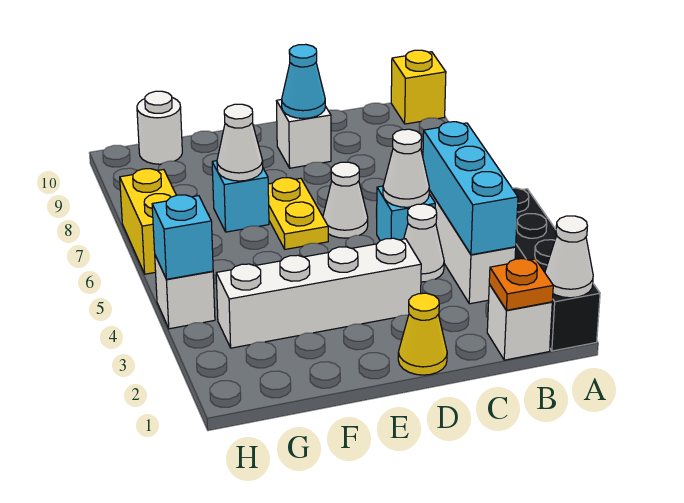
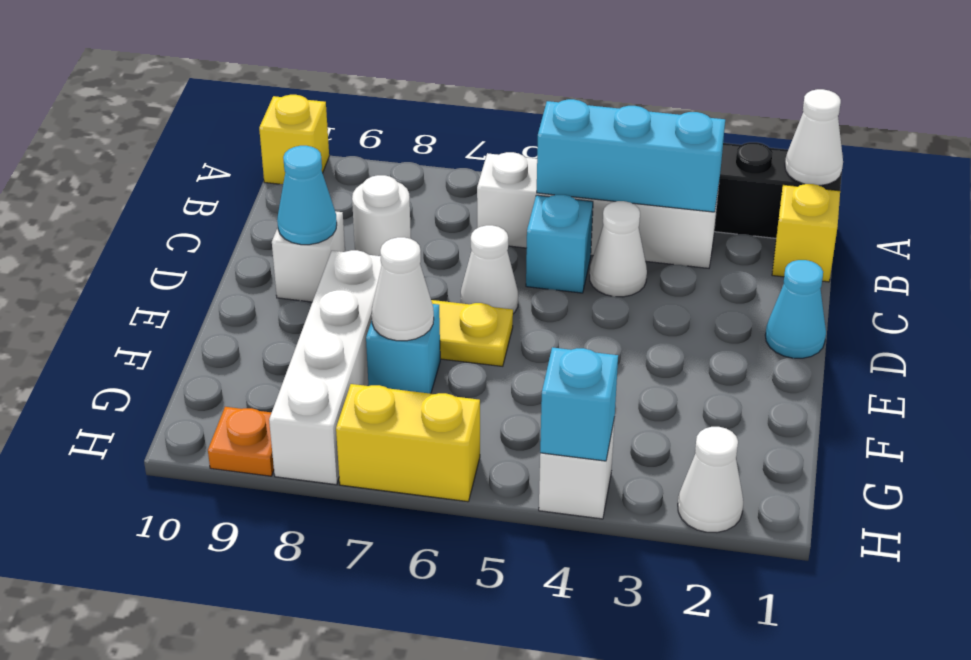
white 1x1 brick [487,284,552,360] -> yellow 1x1 brick [772,184,840,282]
orange 1x1 plate [489,259,553,310] -> orange 1x1 plate moved to [208,407,274,476]
white 1x1 cone [383,129,429,207] -> white 1x1 cone moved to [678,427,743,532]
yellow 1x1 cone [398,293,447,375] -> cyan 1x1 cone [765,260,826,358]
white 1x4 brick [216,238,421,348] -> white 1x4 brick moved to [269,250,382,485]
white 1x1 round brick [137,91,182,164] -> white 1x1 round brick moved to [352,175,411,256]

